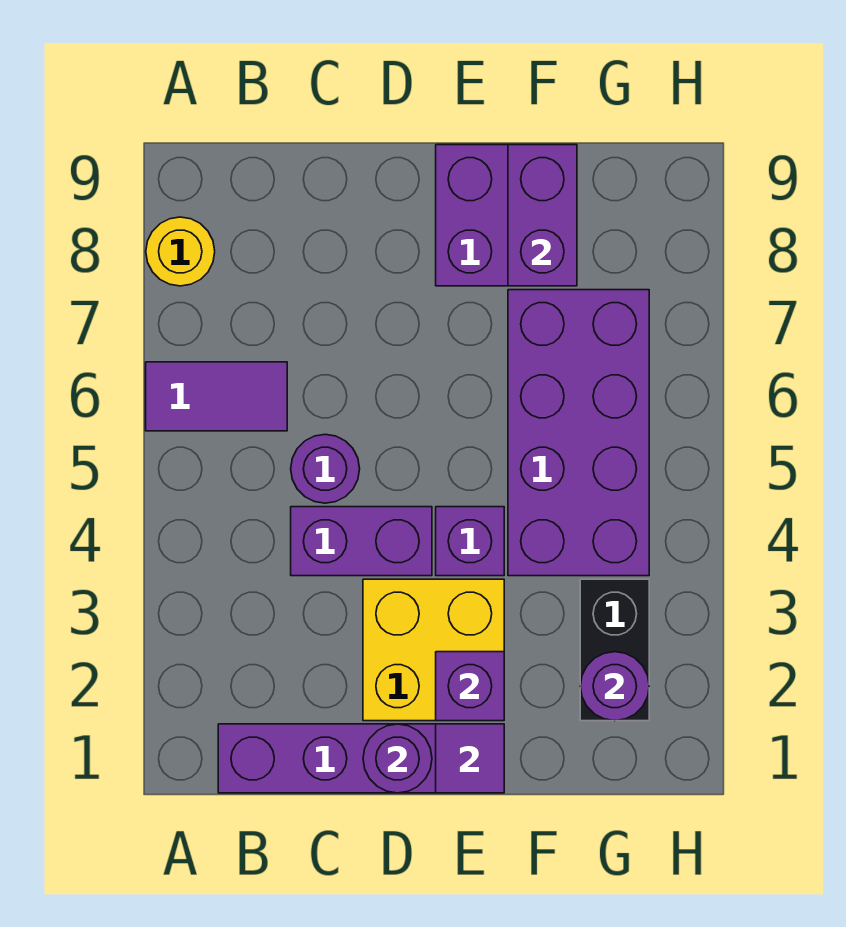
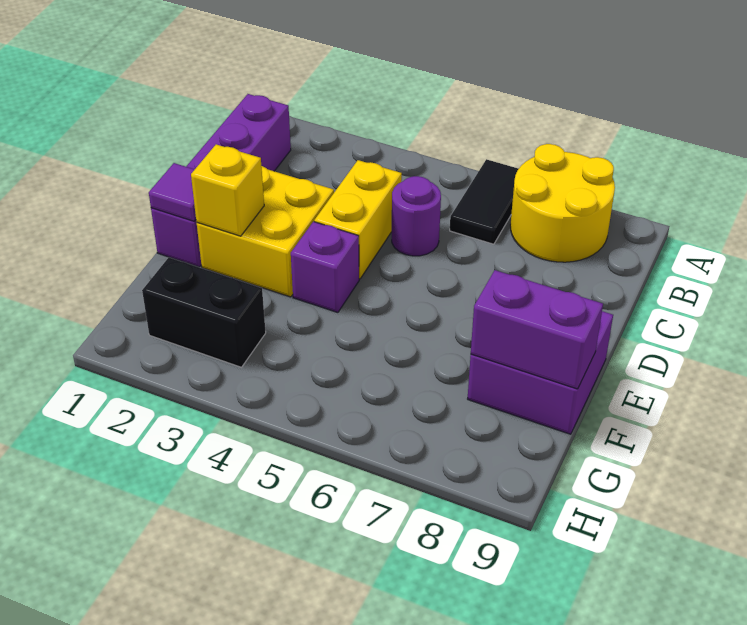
purple 1x2 tile [146,362,287,431] -> black 1x2 tile [450,159,519,244]
yellow 1x1 round brick [146,217,215,286] -> yellow 2x2 round brick [510,144,615,262]
purple 1x2 brick [291,507,432,576] -> yellow 1x2 brick [314,160,402,279]
purple 1x1 round brick [363,724,432,793] -> none
purple 1x1 brick [436,652,504,721] -> yellow 1x1 brick [191,144,264,236]
purple 2x4 brick [508,290,649,576] -> none
purple 1x1 round brick [580,652,649,721] -> none

